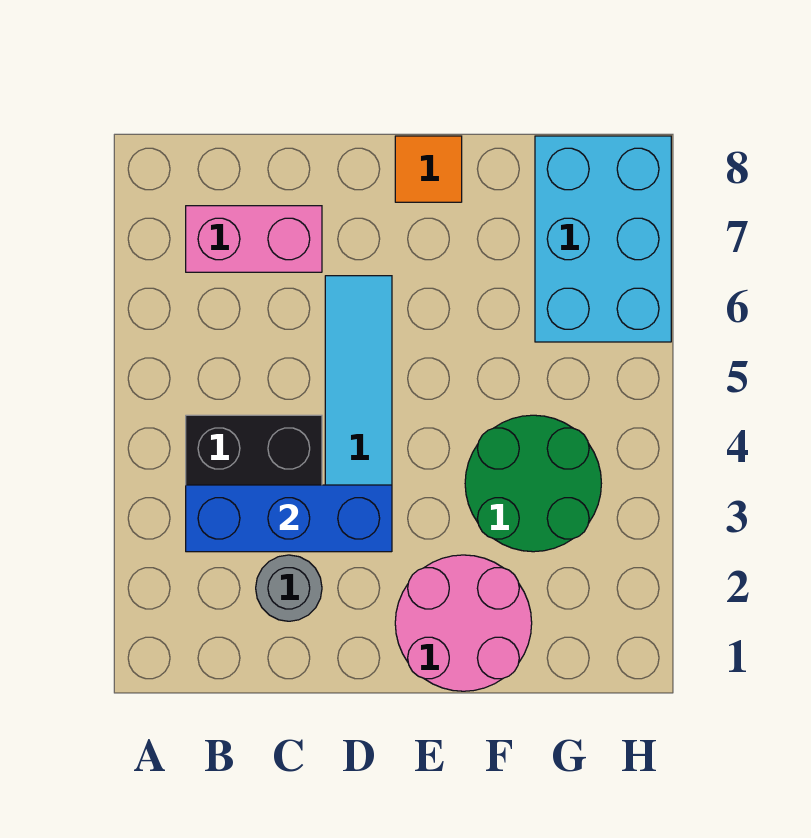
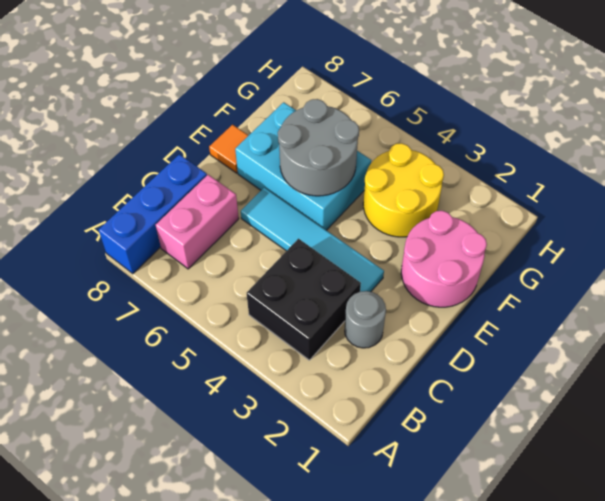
blue 1x3 brick [186,485,392,552] -> blue 1x3 brick moved to [99,154,207,274]
none -> grey 2x2 round brick [278,99,359,196]
green 2x2 round brick [465,415,601,552] -> yellow 2x2 round brick [363,143,444,237]
cyan 2x3 brick [535,136,671,342] -> cyan 2x3 brick moved to [235,102,371,230]

